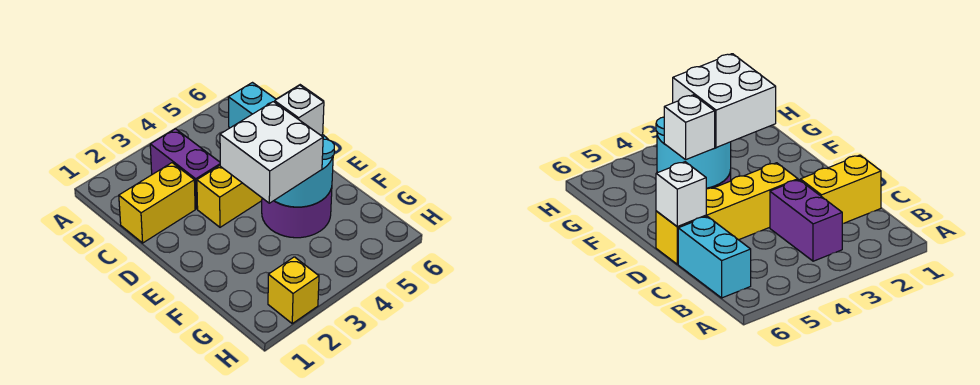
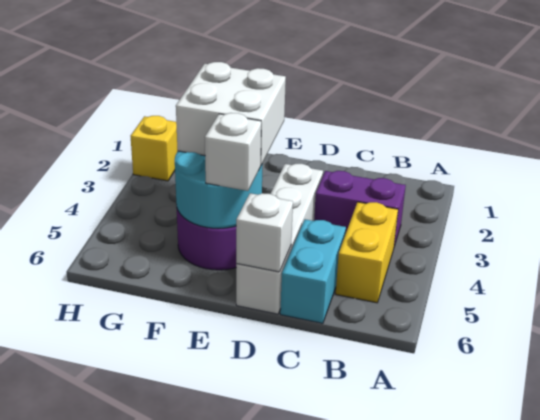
cyan 1x2 brick [228,83,276,128] -> cyan 1x2 brick turned to [280,219,346,323]
yellow 1x2 brick [119,163,195,243] -> yellow 1x2 brick moved to [336,202,398,303]
yellow 1x4 brick [197,166,262,227] -> white 1x4 brick [236,164,323,314]

